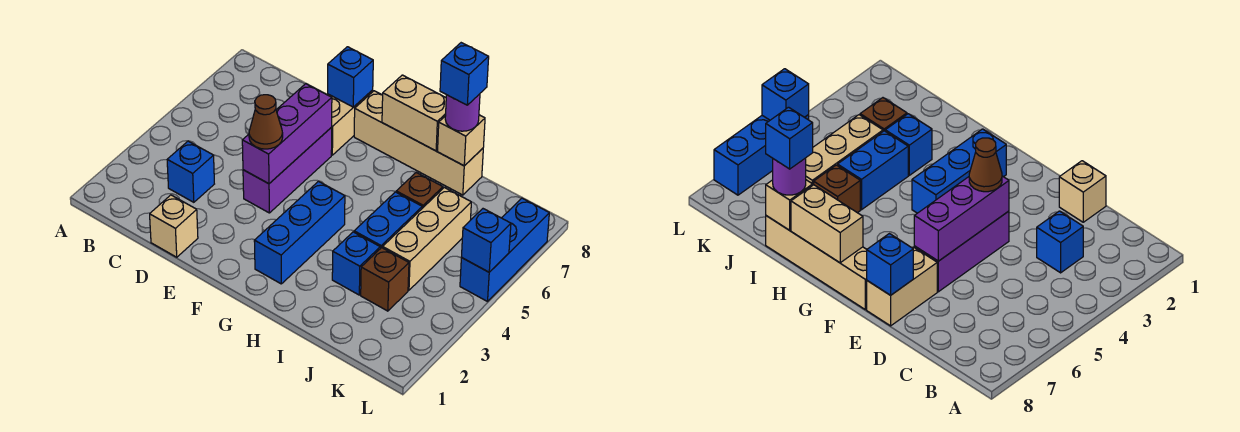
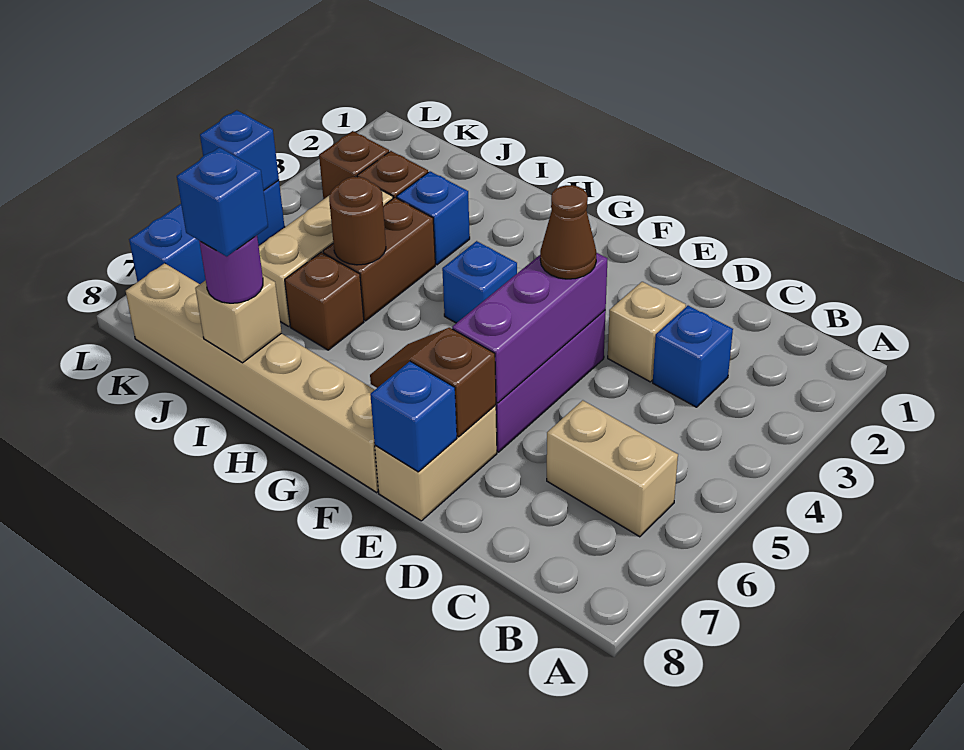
tan 1x1 brick [150,195,198,257] -> tan 1x1 brick moved to [608,282,686,382]
none -> brown 1x2 slope [370,328,496,437]
tan 1x4 brick [354,91,483,195] -> tan 1x6 brick [126,263,379,492]
blue 1x3 brick [254,182,345,284] -> blue 1x1 brick [442,241,517,323]
tan 1x2 brick [382,75,446,151] -> tan 1x2 brick moved to [547,400,678,537]
blue 1x2 brick [354,192,422,249] -> brown 1x2 brick [323,198,435,321]
none -> brown 1x1 round brick [329,177,386,265]
none -> brown 1x1 brick [319,131,389,199]

